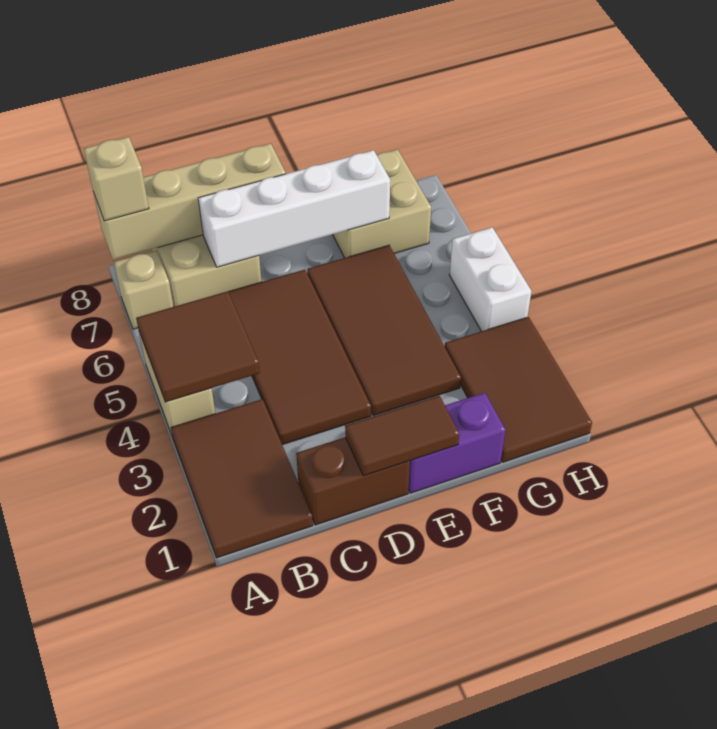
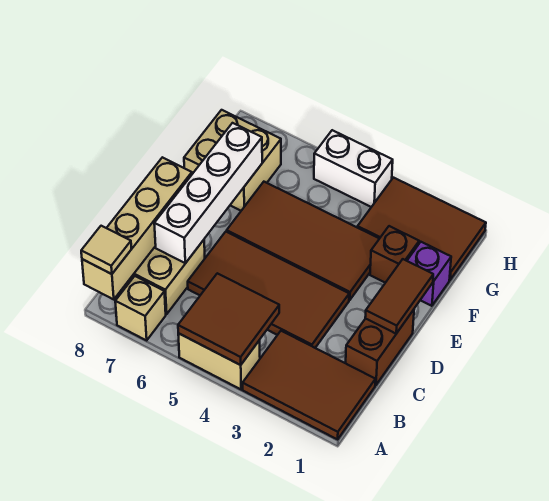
tan 1x1 brick [84,137,149,221] -> tan 1x1 tile [81,226,132,274]
purple 1x2 brick [408,393,505,493] -> purple 1x1 brick [407,242,451,306]
none -> brown 1x1 brick [370,226,419,283]

